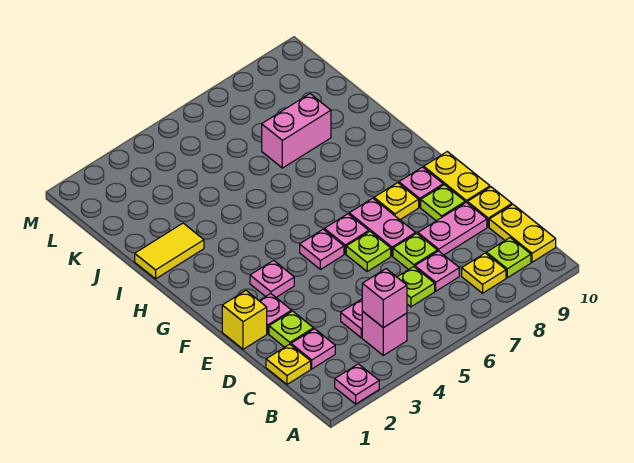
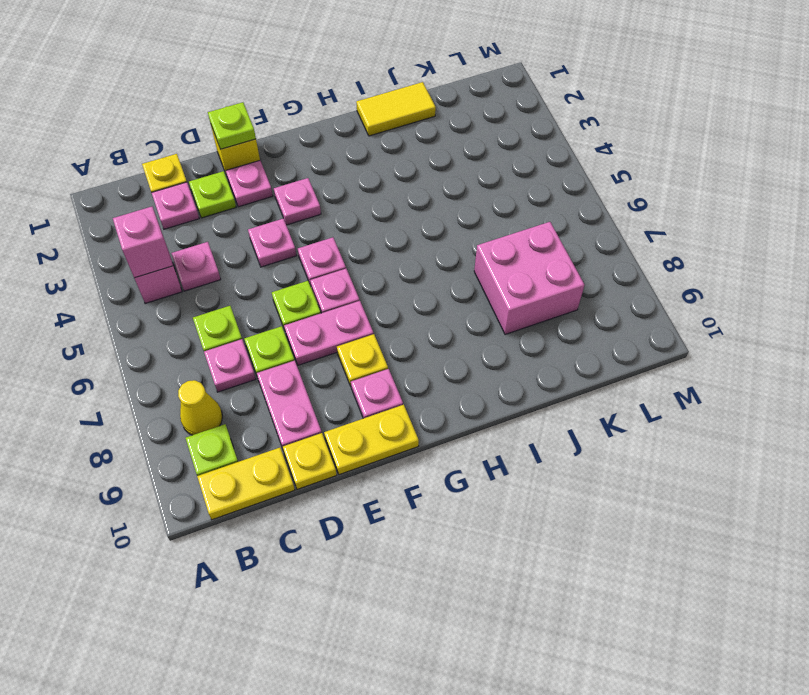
pink 1x1 plate [335,364,379,404] -> pink 1x1 plate moved to [248,219,296,267]
yellow 1x1 plate [462,253,506,293] -> yellow 1x1 cone [178,380,223,435]
lime 1x1 plate [421,185,465,221] -> lime 1x1 plate moved to [208,102,256,149]
yellow 1x2 tile [135,223,204,279] -> yellow 1x2 tile turned to [356,82,436,136]
pink 1x2 brick [262,94,331,168] -> pink 2x2 brick [474,222,585,334]

